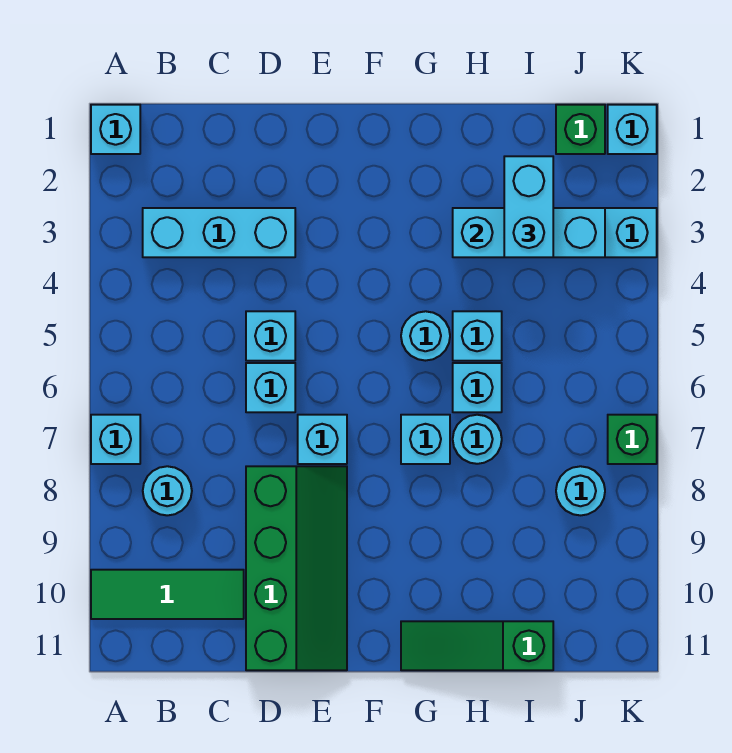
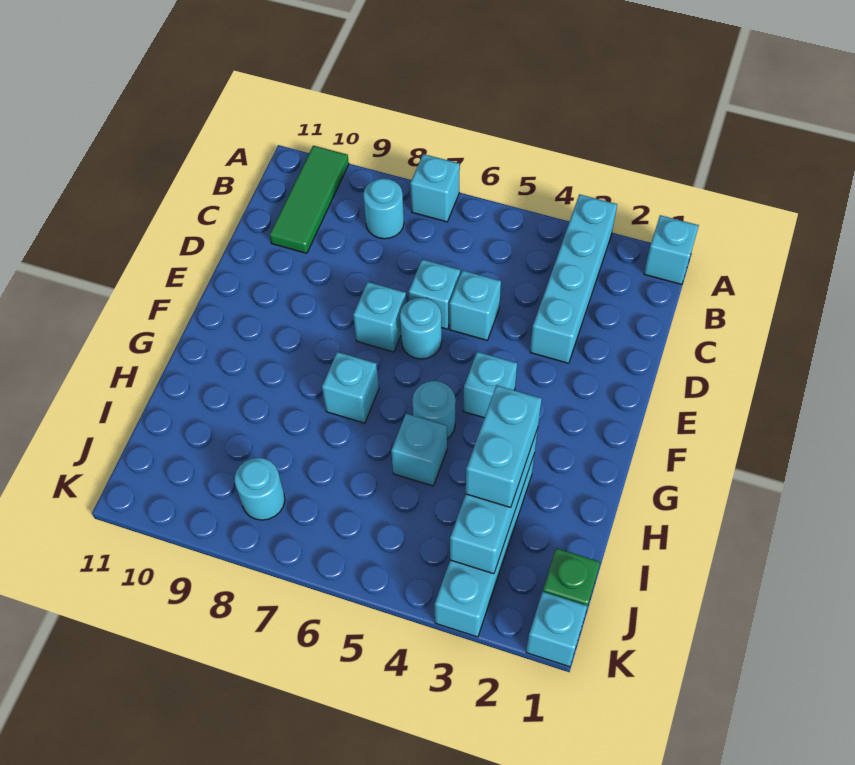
cyan 1x3 brick [143,208,295,257] -> cyan 1x4 brick [530,194,617,363]
green 2x4 slope [246,466,347,670] -> none
green 1x3 slope [401,621,553,670] -> none
cyan 1x1 brick [453,363,502,412] -> cyan 1x1 brick moved to [463,352,517,418]
cyan 1x1 round brick [453,415,502,464] -> cyan 1x1 round brick moved to [400,298,442,359]
cyan 1x2 brick [504,156,553,257] -> cyan 1x2 brick turned to [466,385,542,507]
green 1x1 brick [608,415,657,464] -> none

